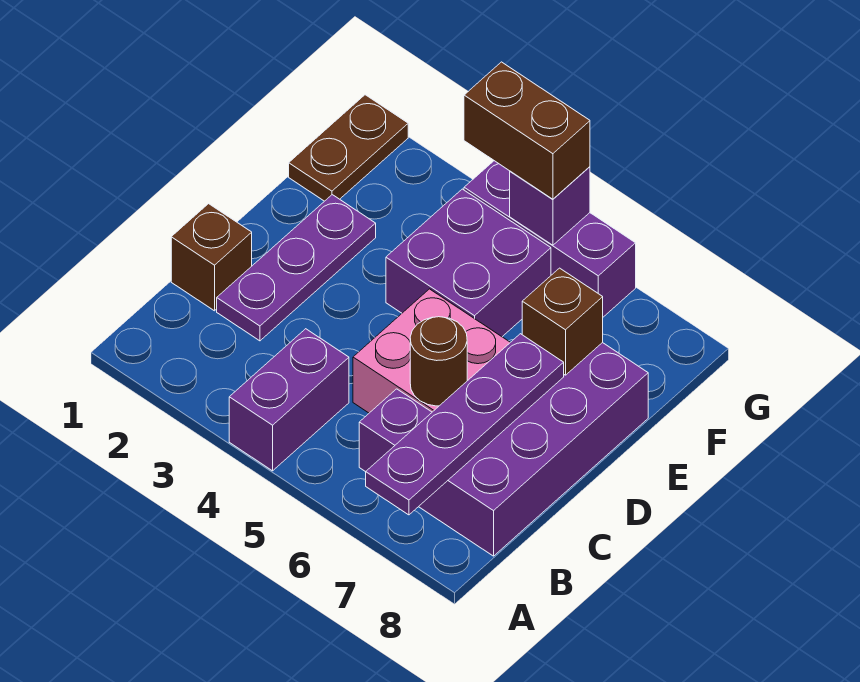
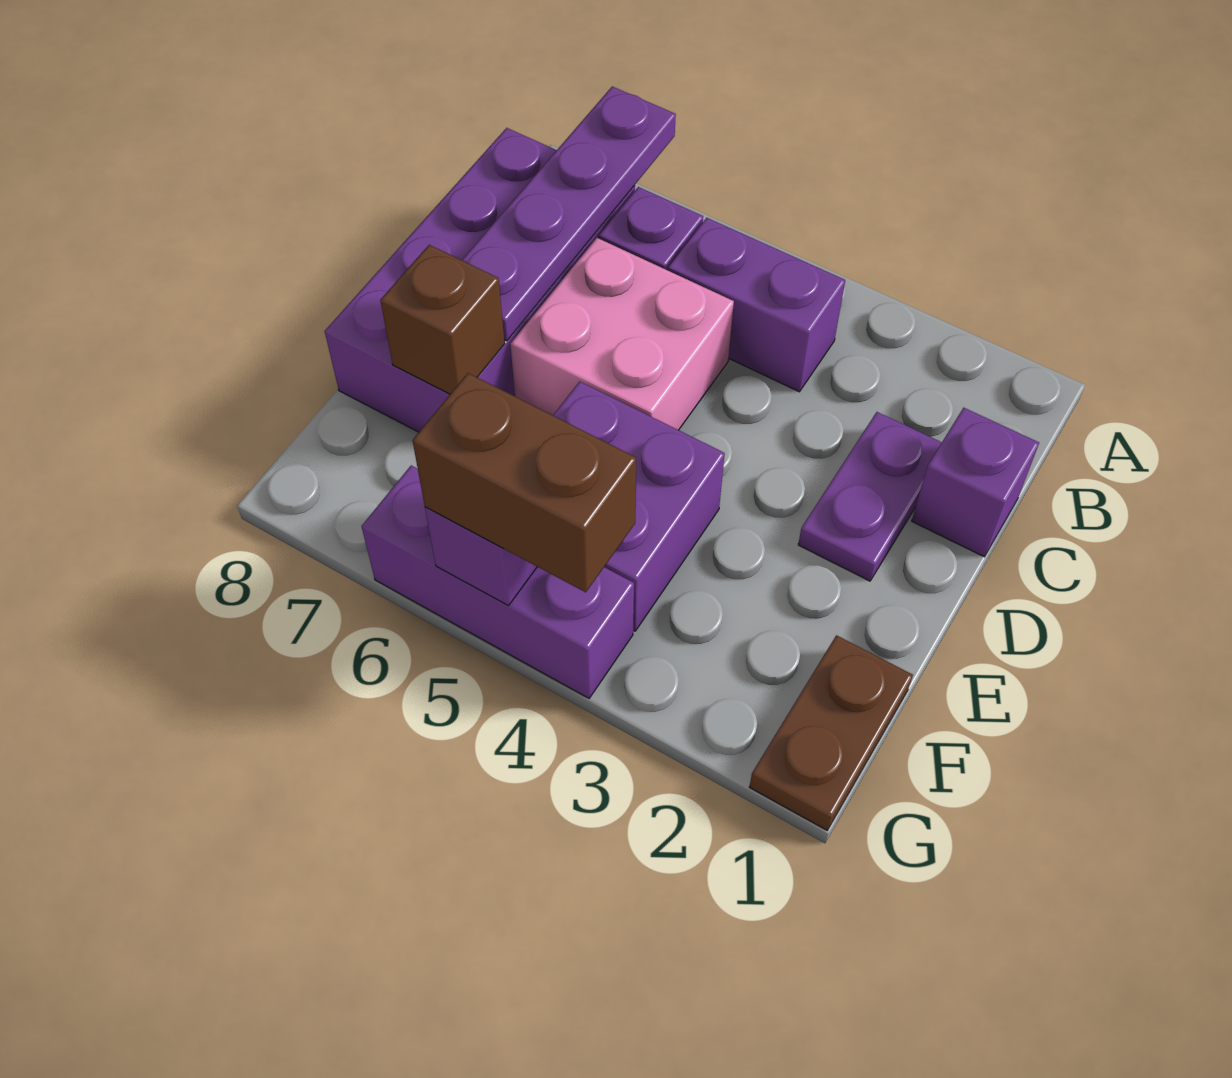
purple 1x2 brick [229,329,349,471] -> purple 1x2 brick turned to [668,218,845,392]
brown 1x1 brick [171,204,252,311] -> purple 1x1 brick [912,408,1039,557]
purple 1x3 plate [217,195,376,341] -> purple 1x2 plate [798,412,942,581]
brown 1x1 round brick [410,317,467,406] -> none

